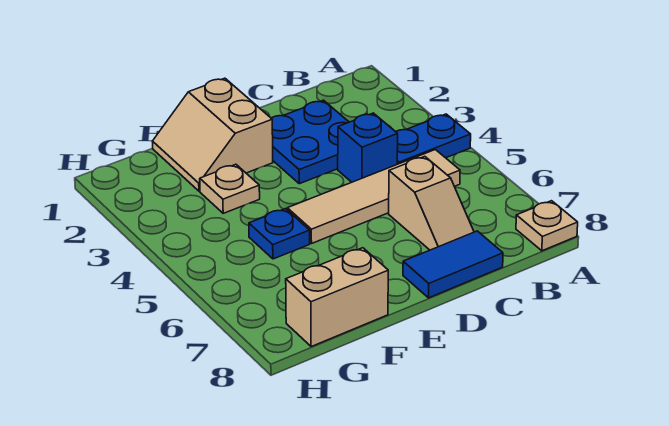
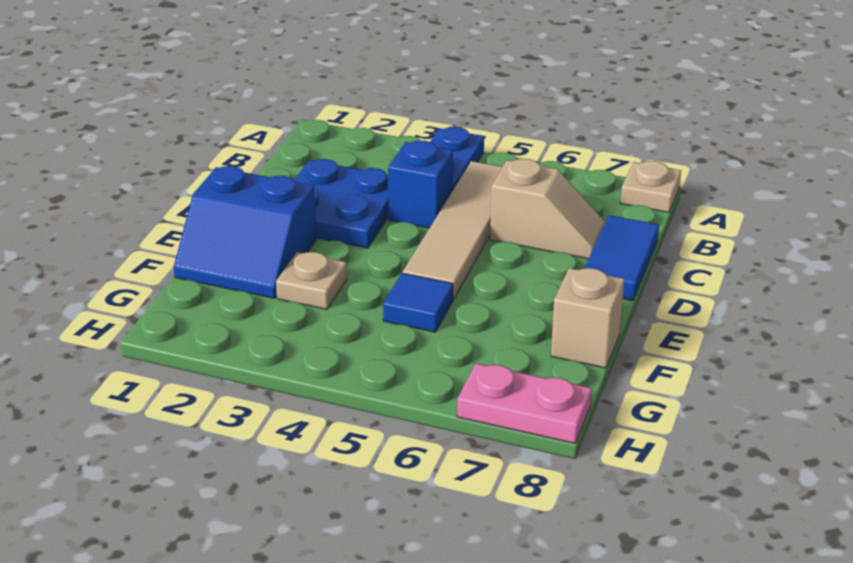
tan 2x2 slope [152,78,273,191] -> blue 2x2 slope [174,166,317,298]
blue 1x1 plate [249,209,310,259] -> blue 1x1 tile [383,273,453,332]
tan 1x2 brick [286,248,388,347] -> tan 1x1 brick [551,268,624,368]
none -> pink 1x2 plate [457,363,592,443]

